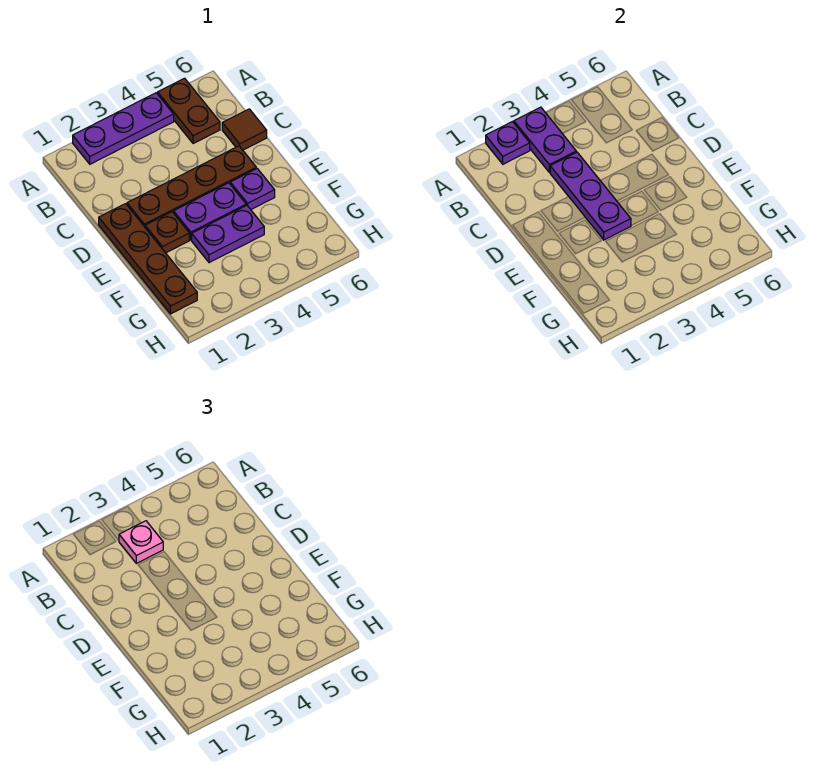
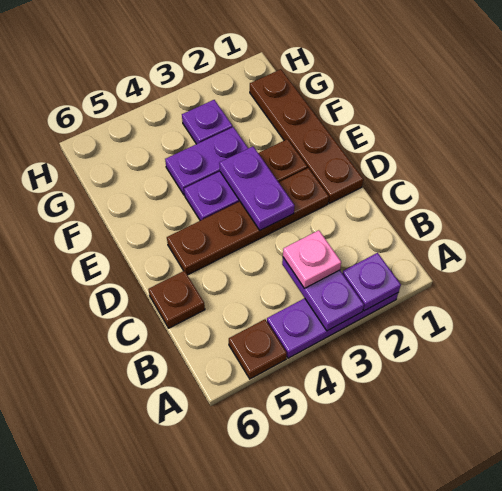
brown 1x2 plate [158,78,220,144] -> brown 1x1 plate [229,319,287,379]
purple 1x3 plate [550,152,631,240] -> purple 1x2 plate [219,147,295,230]
brown 1x1 tile [222,109,267,150] -> brown 1x1 plate [148,271,205,328]
purple 1x1 plate [230,169,275,209] -> purple 1x1 plate moved to [182,100,233,144]

